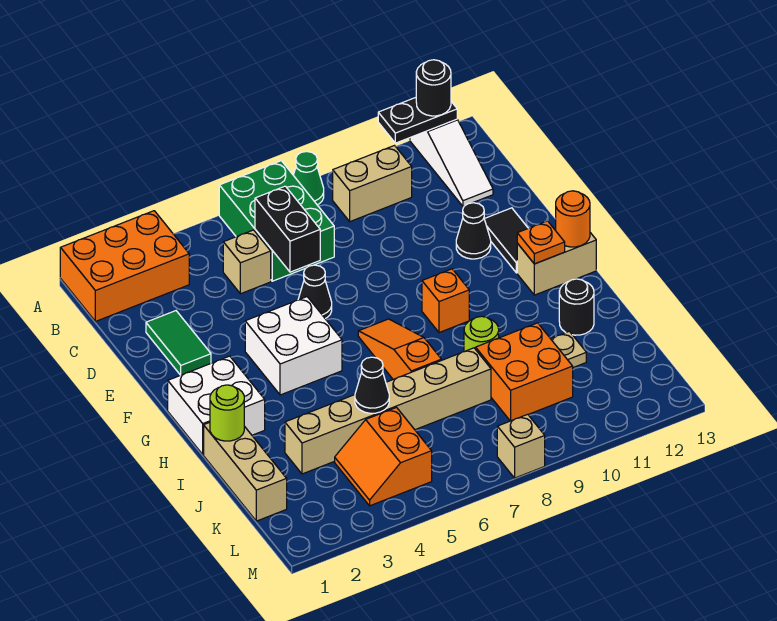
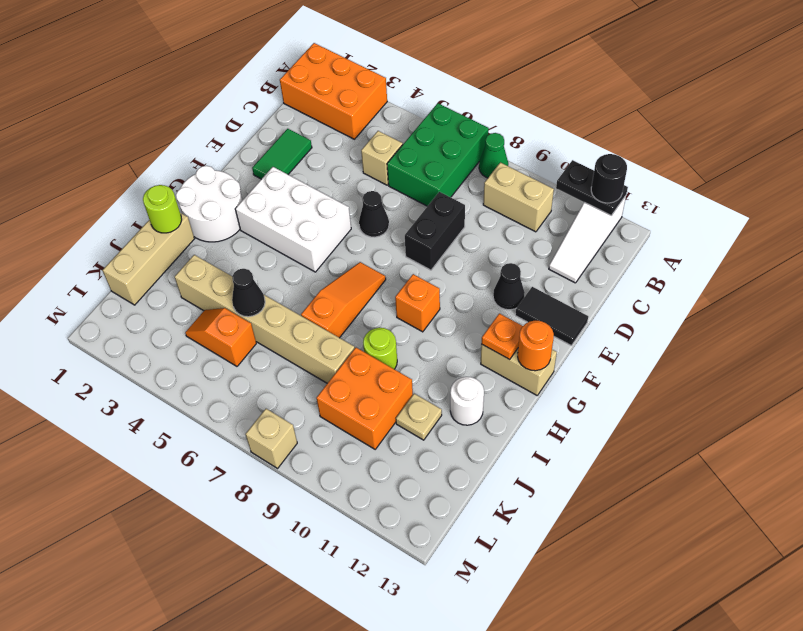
black 1x2 brick [255,186,320,272] -> black 1x2 brick moved to [405,192,465,270]
black 1x2 tile [485,208,528,273] -> black 1x2 tile turned to [515,287,588,346]
white 2x2 brick [245,297,342,395] -> white 2x3 brick [235,167,351,272]
white 2x2 brick [168,356,265,454] -> white 2x2 round brick [176,166,242,242]
black 1x1 round brick [559,279,594,335] -> white 1x1 round brick [450,377,484,425]
orange 2x2 slope [335,408,432,506] -> orange 1x2 slope [185,308,256,366]

